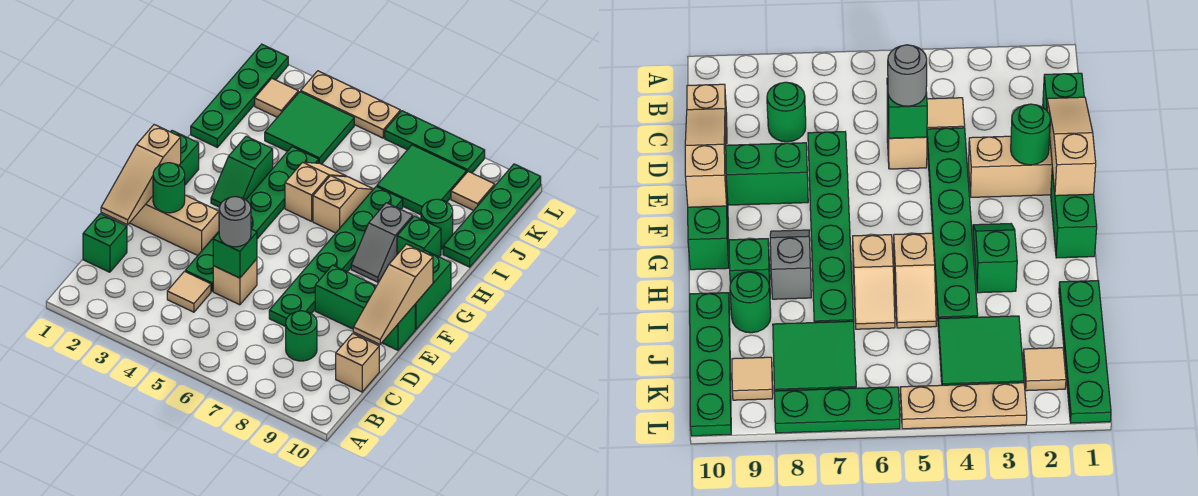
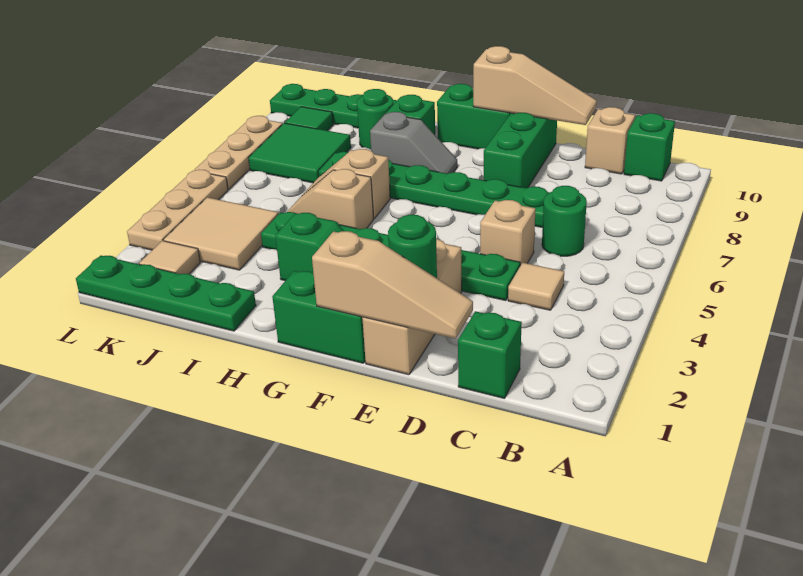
green 1x1 round brick [286,311,317,361] -> green 1x1 round brick moved to [542,186,587,256]
green 1x1 brick [213,229,257,278] -> green 1x1 brick moved to [624,113,675,181]
grey 1x1 round brick [219,197,251,247] -> none
green 2x2 tile [265,92,354,164] -> tan 2x2 tile [164,197,279,270]
tan 1x1 tile [451,172,495,210] -> green 1x1 tile [285,107,333,131]
green 1x3 plate [385,111,485,173] -> tan 1x3 plate [195,116,283,189]

